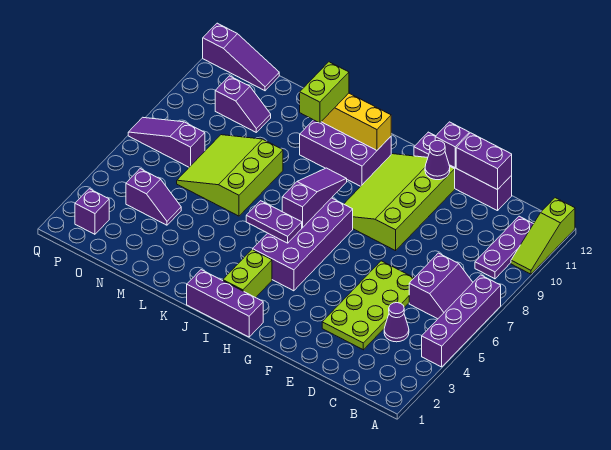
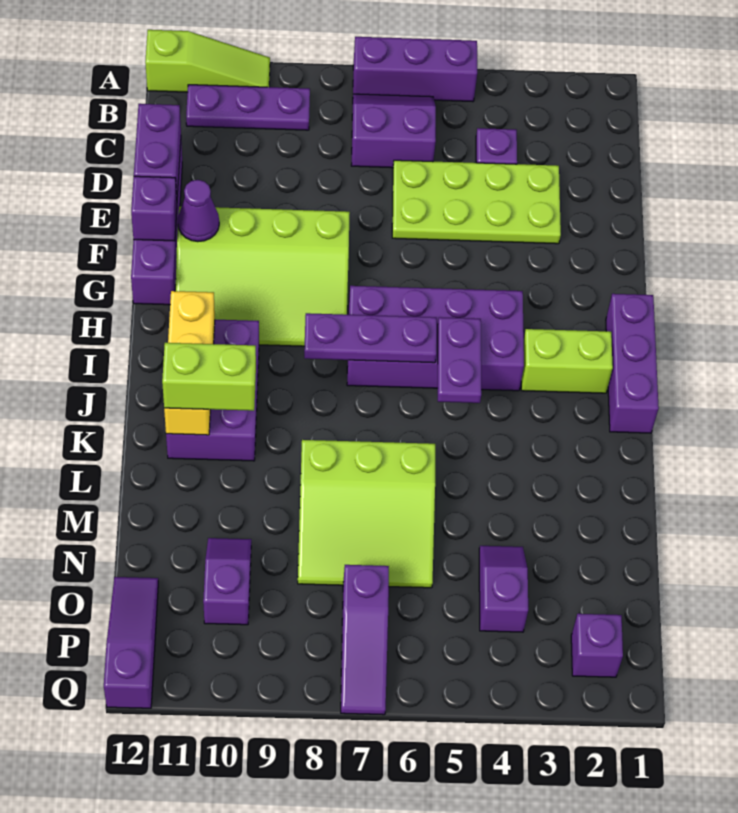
purple 1x4 brick [422,275,501,367] -> purple 1x3 brick [353,37,477,102]
purple 1x1 cone [384,303,409,342] -> purple 1x1 plate [476,128,517,164]
purple 1x3 slope [282,168,347,228] -> purple 1x3 plate [304,313,437,363]

